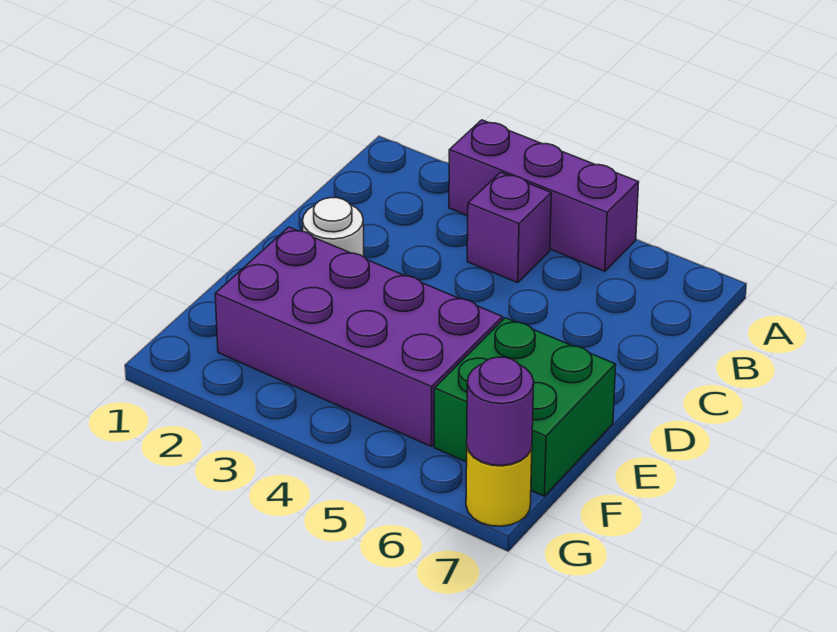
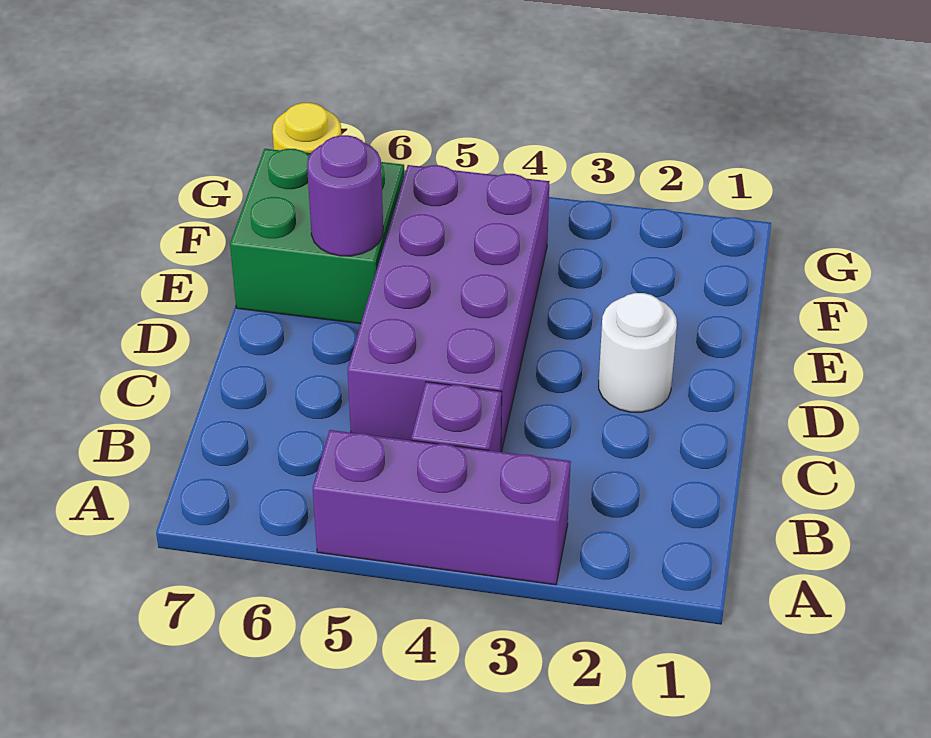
purple 2x4 brick [215,227,503,447] -> purple 2x4 brick turned to [347,165,549,452]
purple 1x1 round brick [467,357,534,466] -> purple 1x1 round brick moved to [307,135,383,256]

